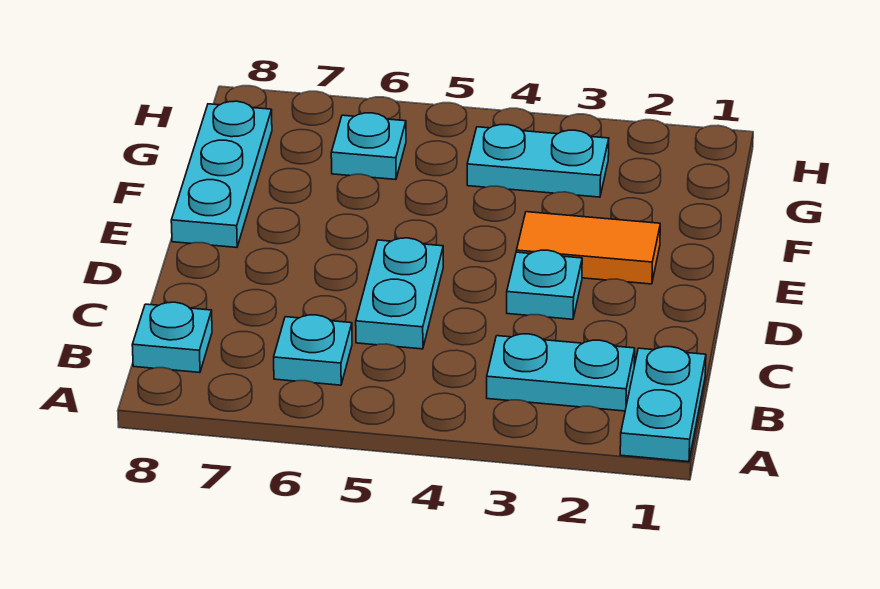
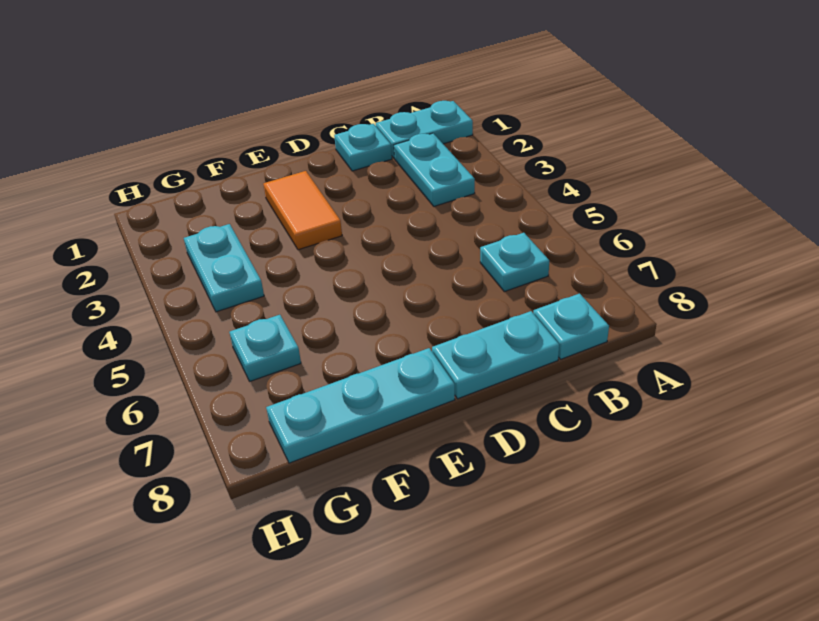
cyan 1x2 plate [356,238,443,349] -> cyan 1x2 plate moved to [432,311,559,399]
cyan 1x1 plate [507,250,582,319] -> cyan 1x1 plate moved to [334,124,392,171]

